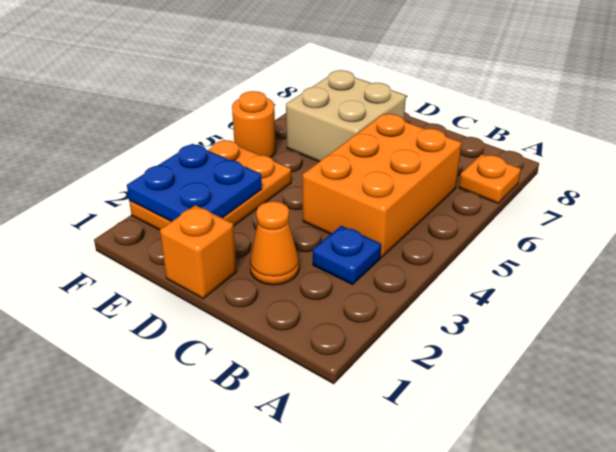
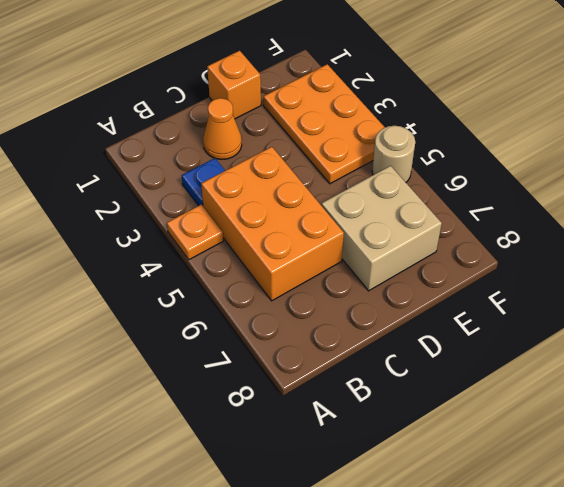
orange 1x1 plate [459,154,521,203] -> orange 1x1 plate moved to [167,205,223,260]
blue 2x2 plate [127,144,262,222] -> none
orange 1x1 round brick [232,91,276,158] -> tan 1x1 round brick [372,126,415,182]

